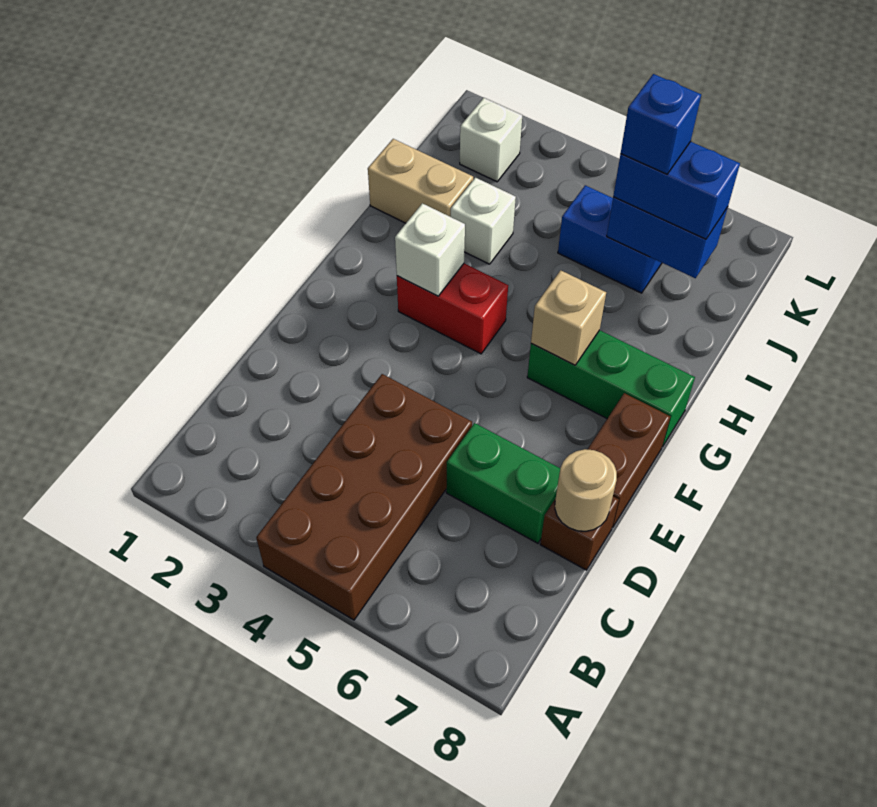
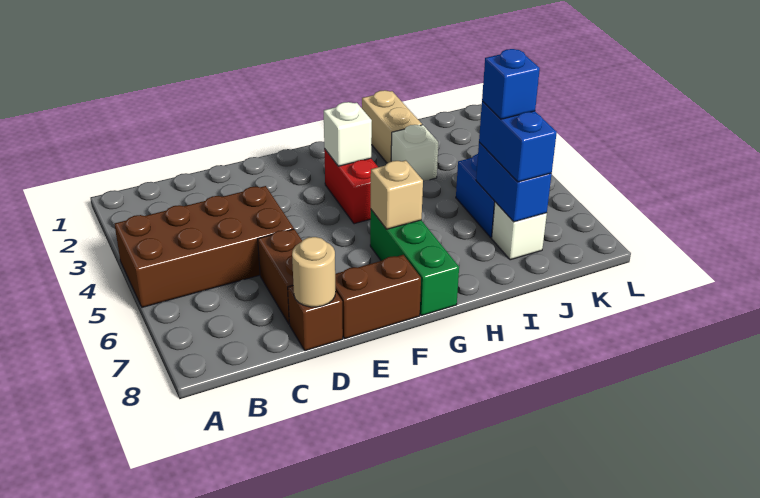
green 1x2 brick [446,423,560,543] -> brown 1x2 brick [258,229,302,324]
white 1x1 brick [460,98,522,182] -> white 1x1 brick moved to [492,202,547,260]

